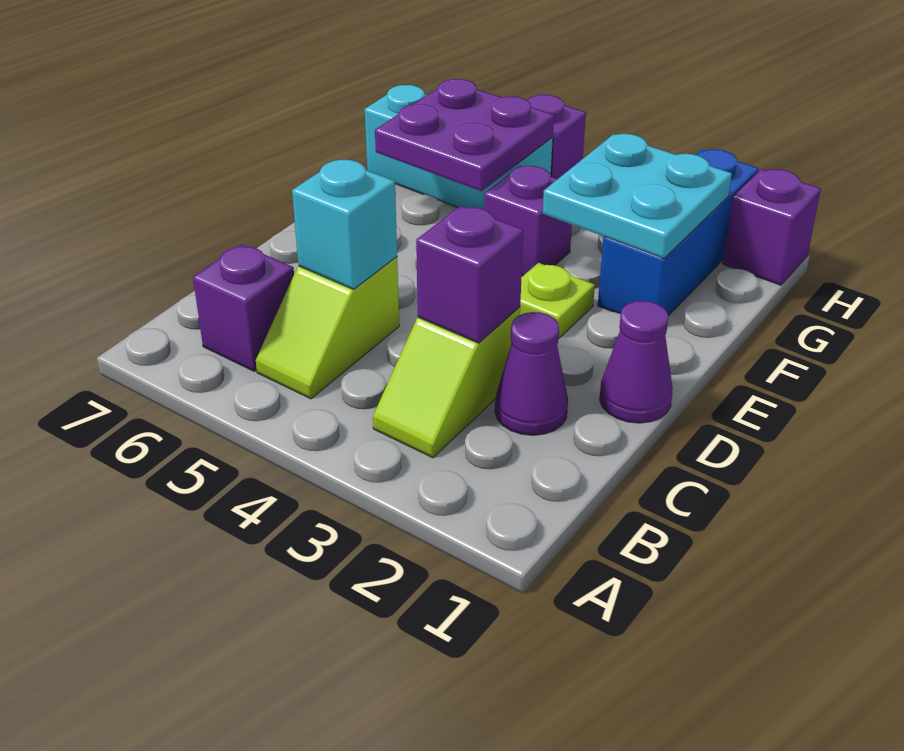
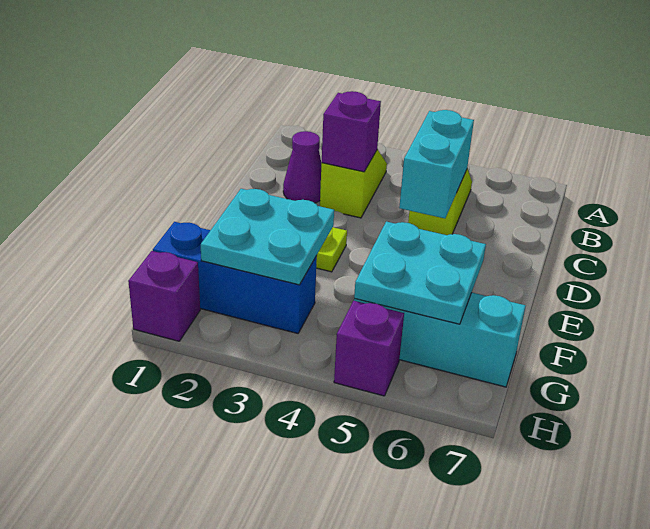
purple 1x1 brick [193,244,294,371] -> none
cyan 1x1 brick [292,160,397,289] -> cyan 1x2 brick [399,110,474,218]
purple 1x1 cone [599,301,673,423] -> none
blue 1x3 brick [598,149,758,316] -> blue 1x3 brick turned to [153,222,317,334]
purple 1x1 brick [484,166,572,276] -> none
purple 2x2 plate [375,79,554,191] -> cyan 2x2 plate [354,222,486,324]

